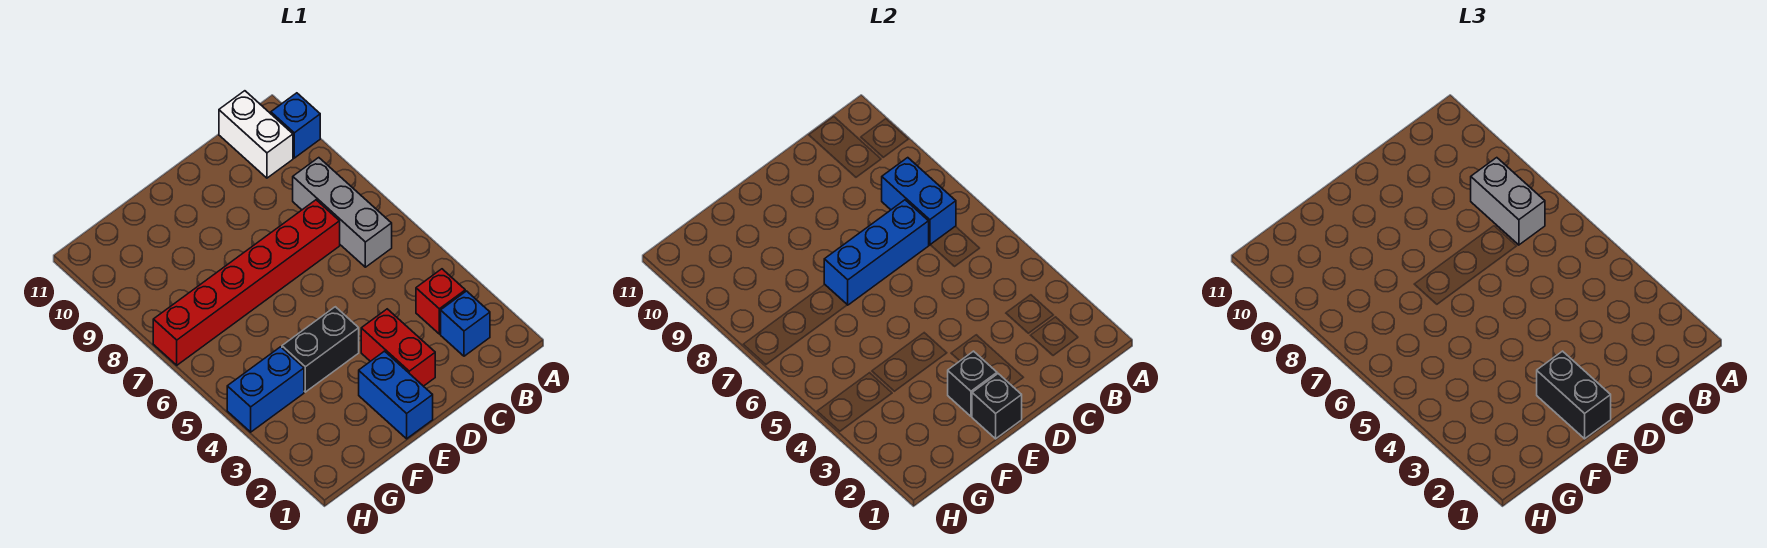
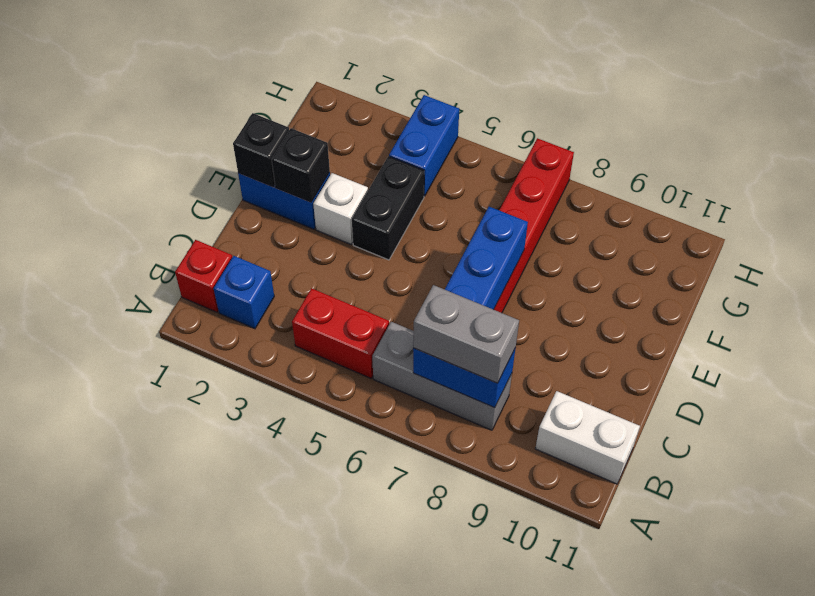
blue 1x1 brick [271,93,320,158] -> none
red 1x1 brick [416,269,465,334] -> red 1x1 brick moved to [175,240,232,312]
red 1x2 brick [361,309,435,386] -> red 1x2 brick moved to [292,288,389,378]
black 1x2 brick [1537,351,1611,439] -> none
none -> white 1x1 brick [313,173,368,244]

